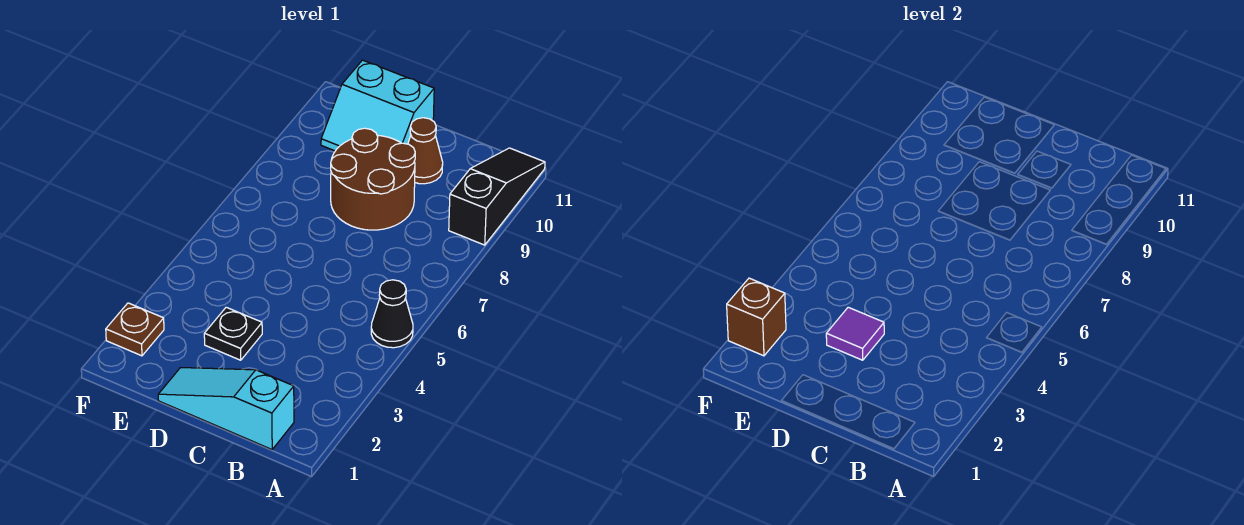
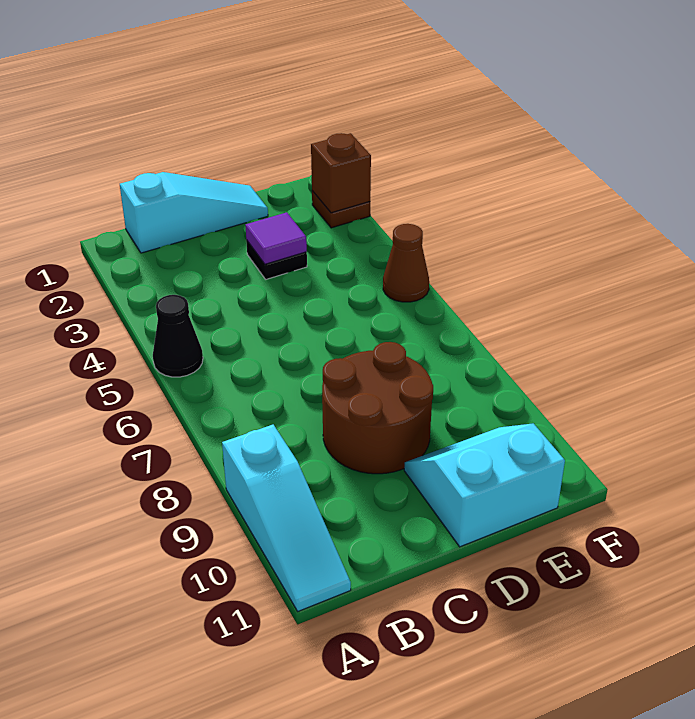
black 1x3 slope [449,148,545,245] -> cyan 1x3 slope [222,425,351,611]
brown 1x1 cone [408,118,443,184] -> brown 1x1 cone moved to [383,224,429,302]

